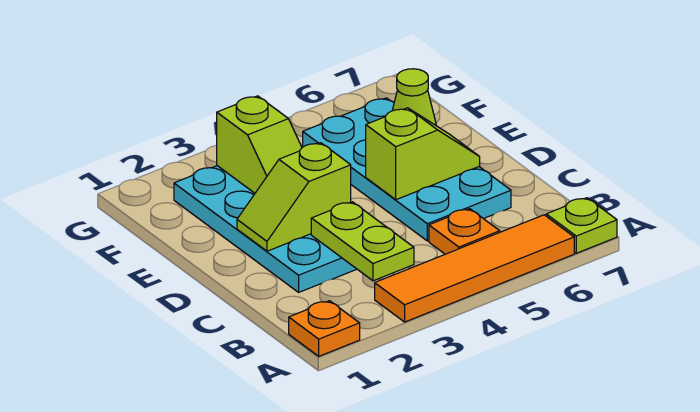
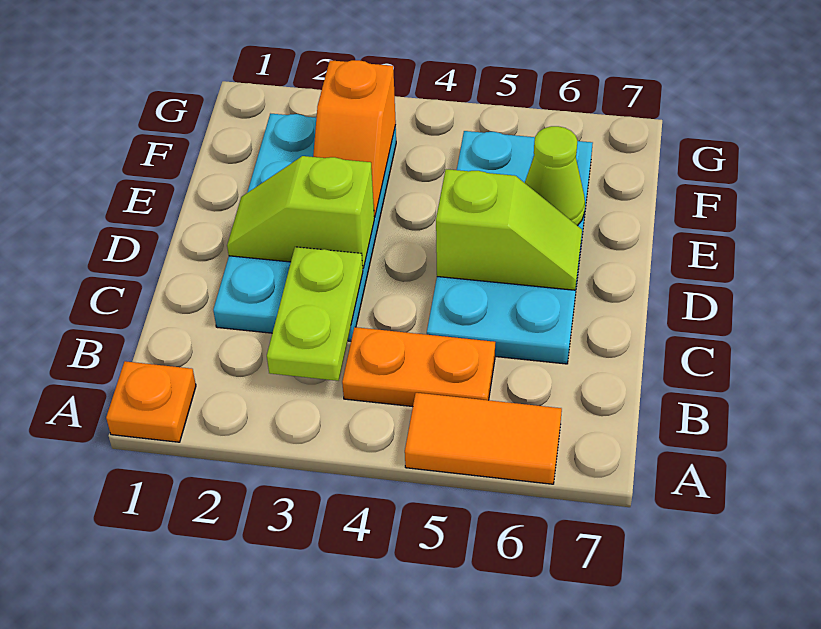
orange 1x4 tile [375,215,574,322] -> orange 1x2 tile [405,393,562,484]
lime 1x1 plate [546,198,617,253] -> none
orange 1x1 plate [429,209,500,254] -> orange 1x2 plate [342,327,495,407]
lime 1x2 slope [217,96,302,193] -> orange 1x2 slope [313,60,396,218]

